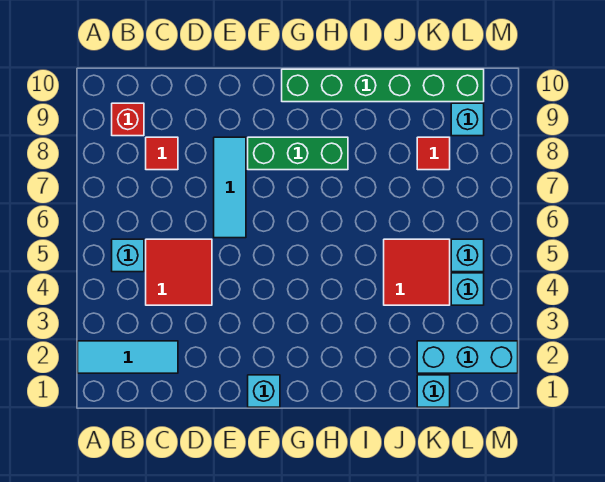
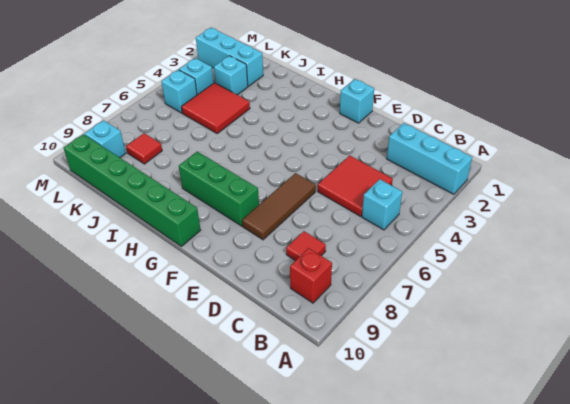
cyan 1x3 tile [78,341,178,373] -> cyan 1x3 brick [387,123,472,194]
cyan 1x3 tile [214,137,246,238] -> brown 1x3 tile [242,173,316,240]
cyan 1x1 brick [417,375,450,407] -> cyan 1x1 brick moved to [214,56,248,95]

